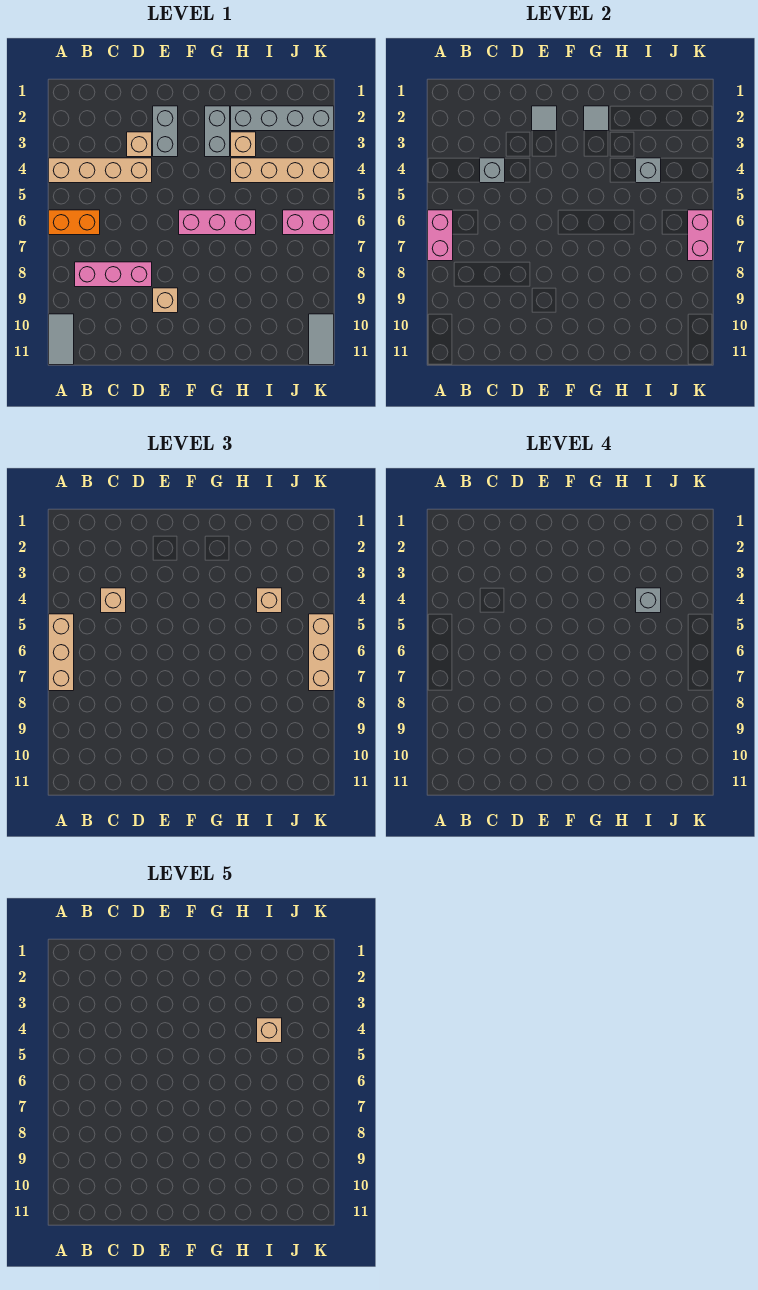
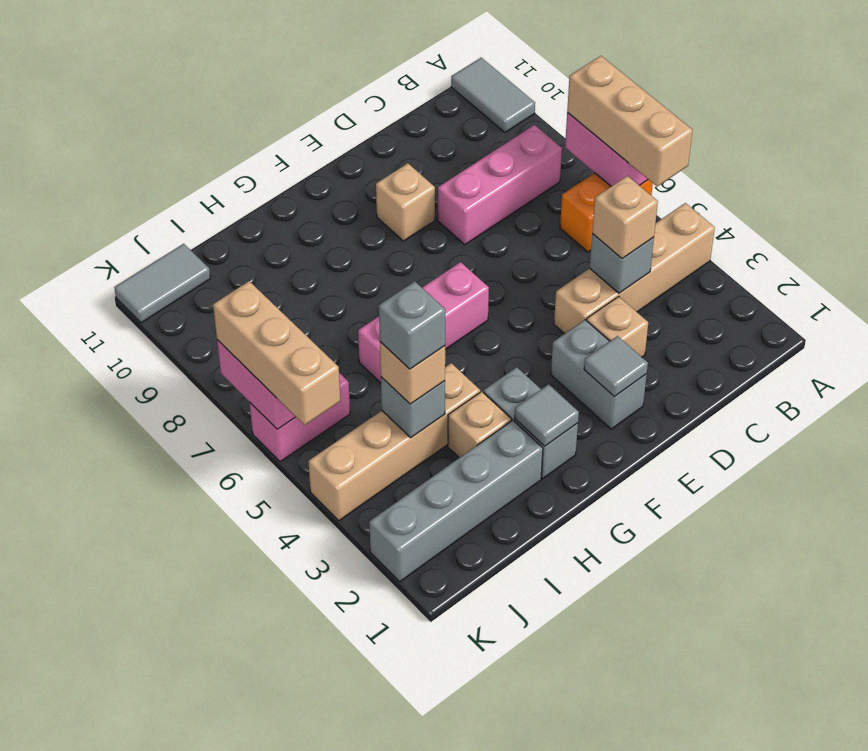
tan 1x1 brick [257,1018,282,1043] -> none
grey 1x2 tile [309,314,334,365] -> grey 1x2 tile turned to [114,244,210,323]

